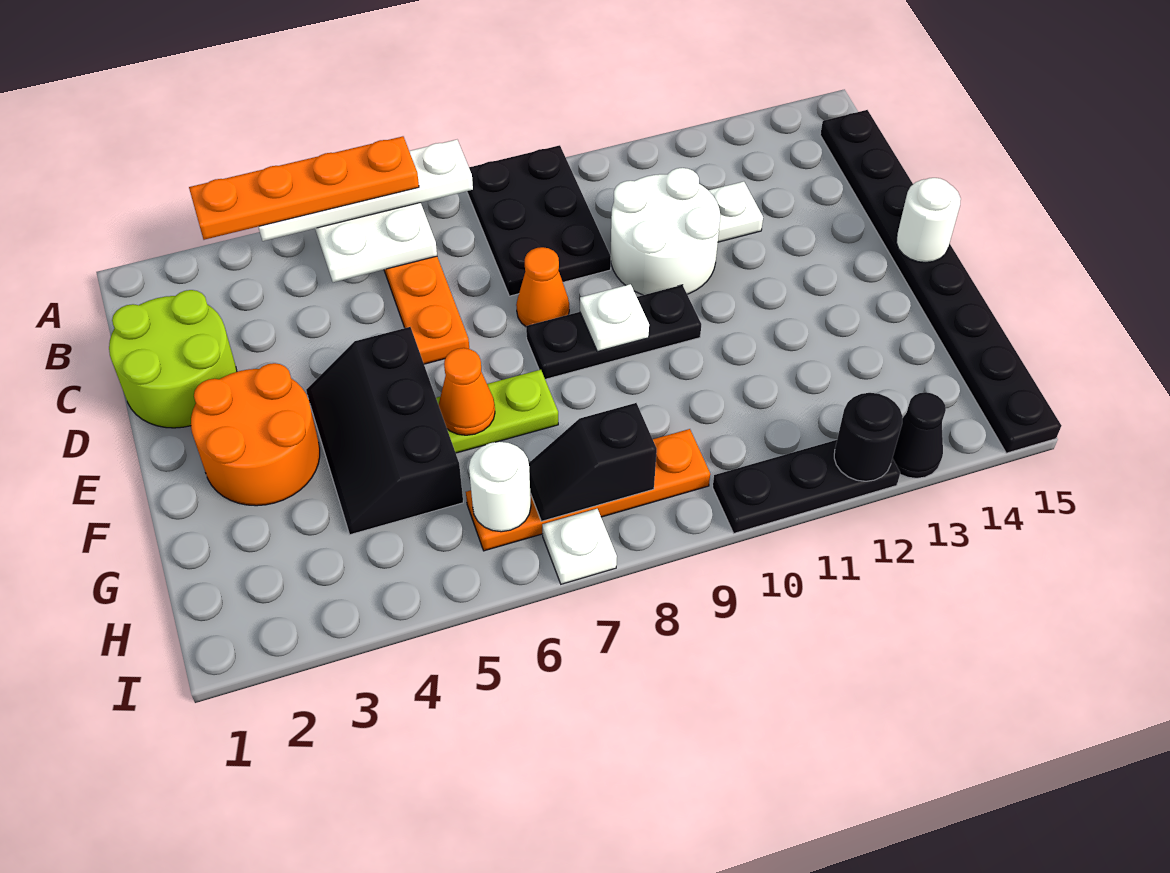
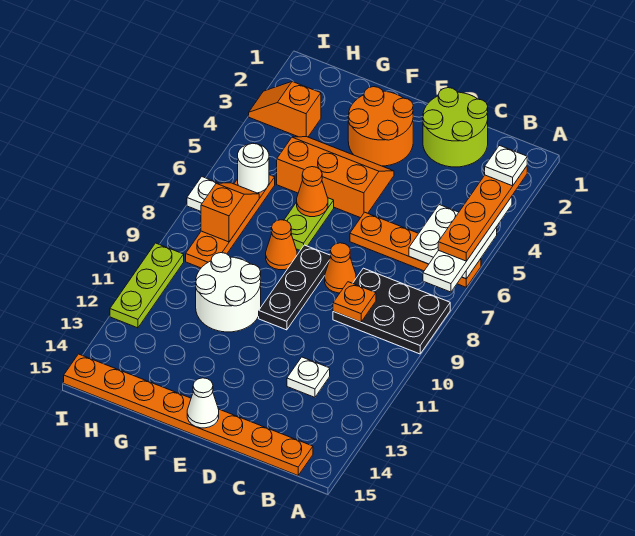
black 1x8 plate [820,110,1061,453] -> orange 1x8 plate [64,354,313,475]
none -> orange 1x1 plate [333,282,376,322]
white 2x2 round brick [610,168,720,295] -> white 2x2 round brick moved to [196,253,261,332]
black 2x3 slope [306,327,463,535] -> orange 2x3 slope [277,137,394,218]
white 1x1 plate [580,284,649,351] -> white 1x1 plate moved to [485,145,527,186]
white 1x1 round brick [896,178,961,263] -> white 1x1 cone [187,378,219,428]
none -> orange 1x1 cone [266,220,297,270]
none -> orange 1x2 slope [249,82,321,137]
black 1x2 slope [529,403,657,521] -> orange 1x2 slope [201,183,259,242]
black 1x3 plate [713,440,900,533] -> lime 1x3 plate [110,243,184,328]
black 1x1 round brick [834,393,903,481] -> none
black 1x1 cone [893,392,946,478] -> none

